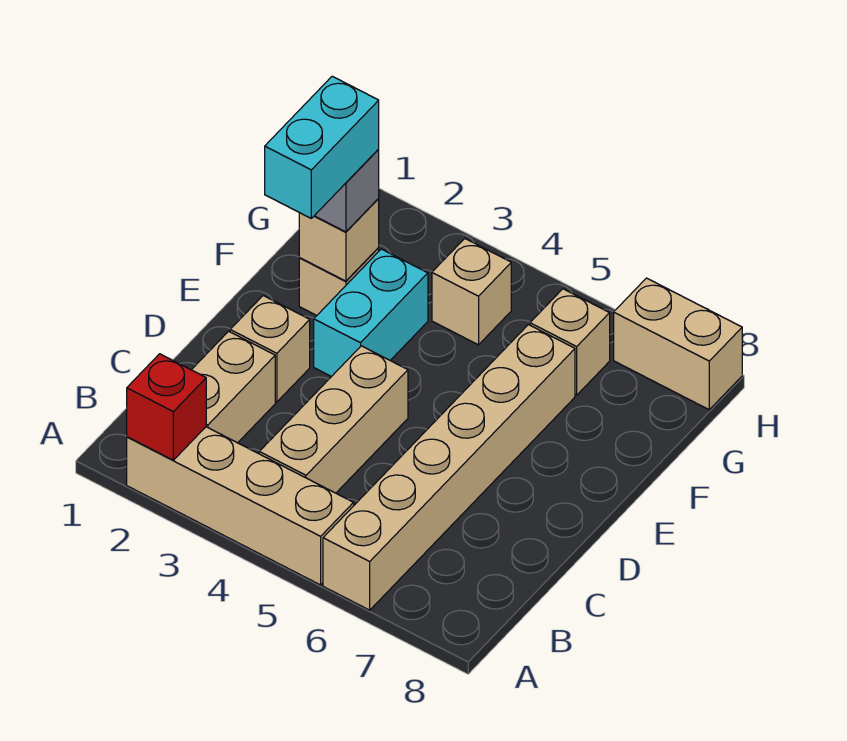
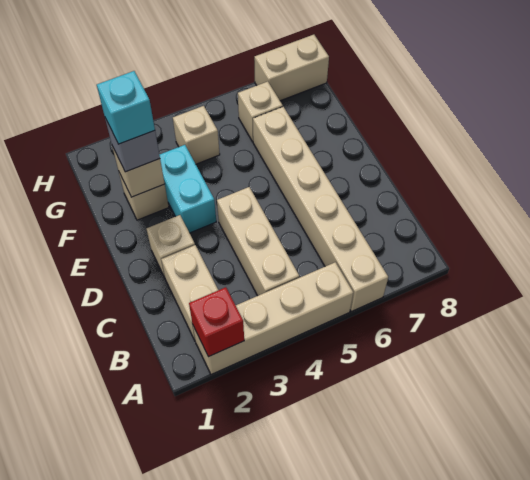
cyan 1x2 brick [265,76,379,218] -> cyan 1x1 brick [97,71,155,144]

